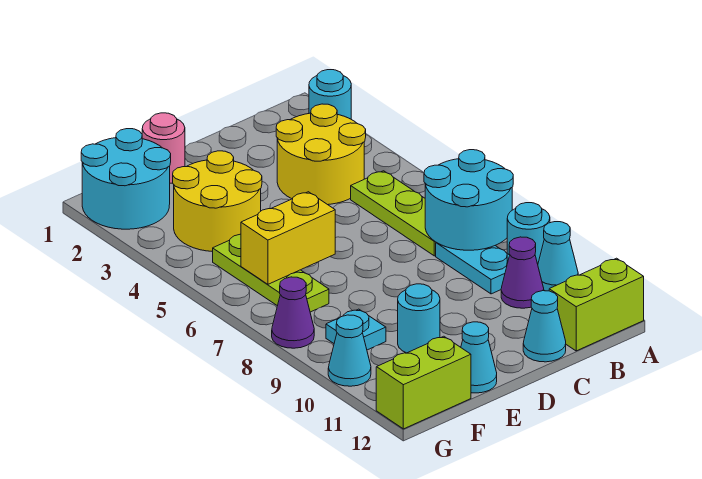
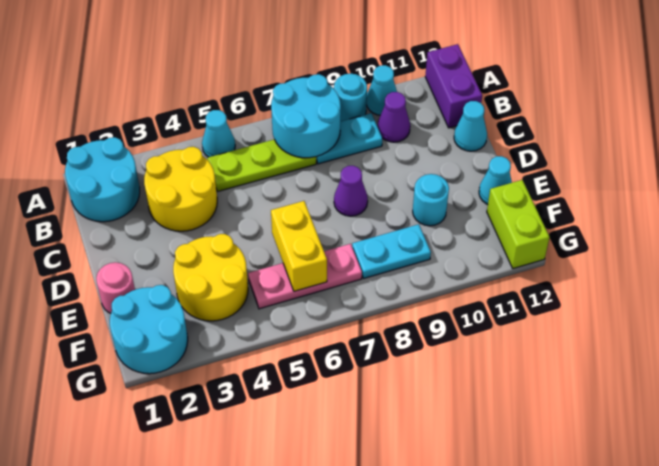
cyan 1x1 round brick [309,70,351,119] -> cyan 2x2 round brick [65,137,140,222]
lime 1x2 brick [549,258,644,351] -> purple 1x2 brick [425,44,482,128]
lime 1x3 plate [213,234,329,312] -> pink 1x3 plate [248,244,362,309]
cyan 1x1 plate [326,309,386,350] -> cyan 1x2 plate [352,224,431,278]
purple 1x1 cone [272,277,314,348] -> purple 1x1 cone moved to [334,166,368,216]
cyan 1x1 cone [328,315,371,386] -> cyan 1x1 cone moved to [202,110,235,157]

